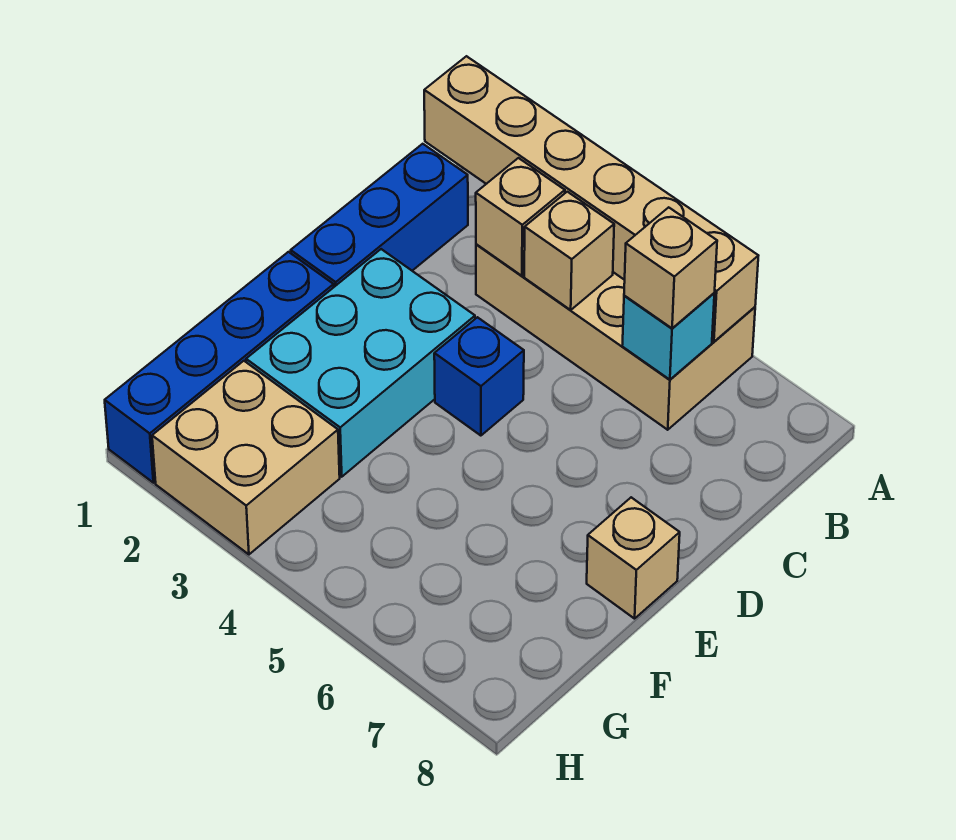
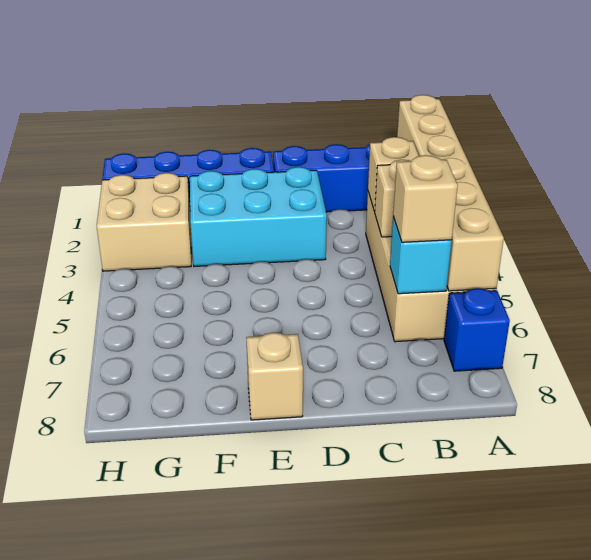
blue 1x1 brick [434,317,524,436] -> blue 1x1 brick moved to [444,288,510,371]

